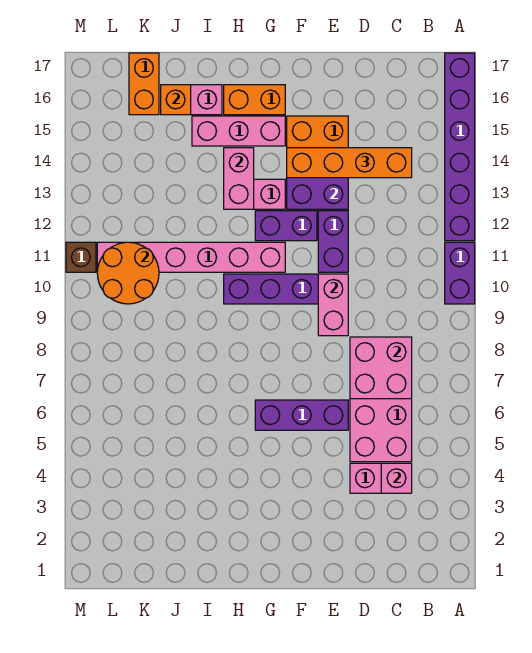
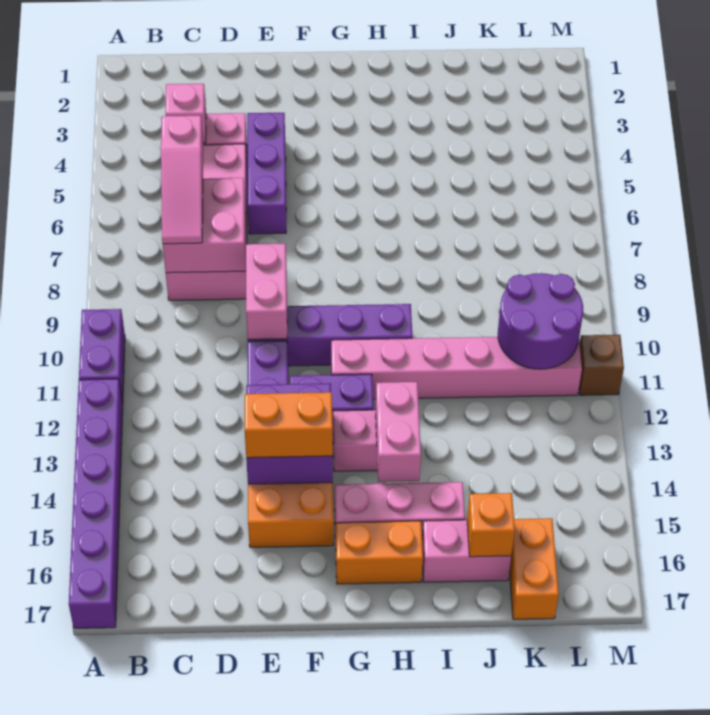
none -> pink 1x3 slope [161,116,203,244]
orange 1x4 brick [287,148,412,178] -> orange 1x2 brick [245,392,333,458]
purple 1x3 brick [255,400,348,430] -> purple 1x3 brick turned to [247,113,286,234]
orange 2x2 round brick [97,242,159,304] -> purple 2x2 round brick [498,273,583,369]

